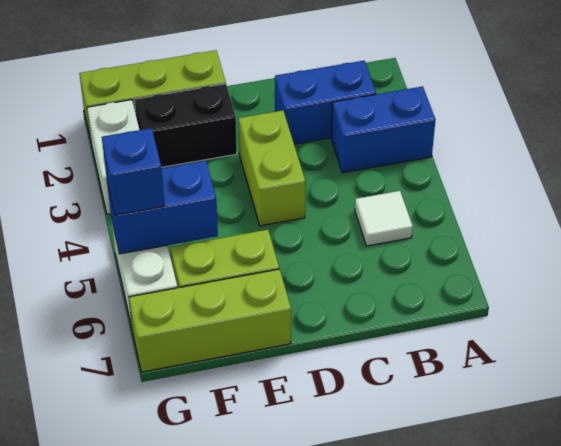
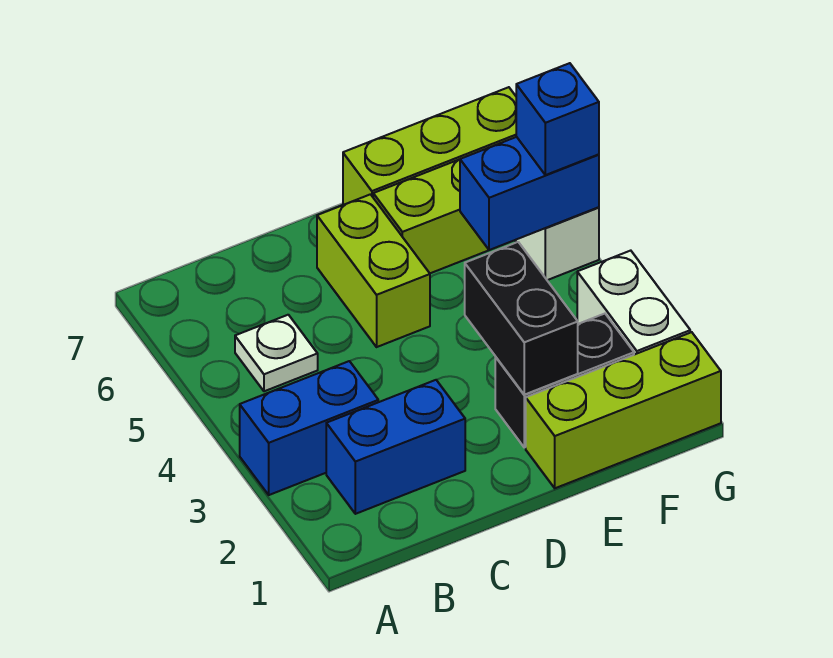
white 1x1 tile [355,191,413,246] -> white 1x1 plate [235,315,318,391]
lime 1x2 brick [238,110,305,226] -> lime 1x2 brick moved to [317,194,430,347]
none -> black 1x2 brick [465,242,578,395]

